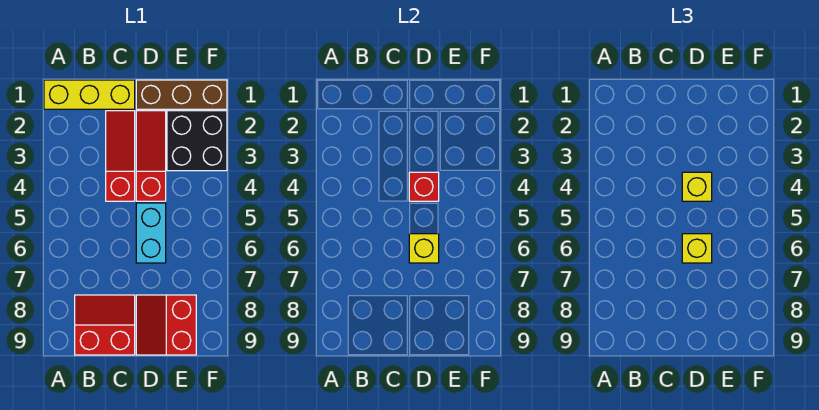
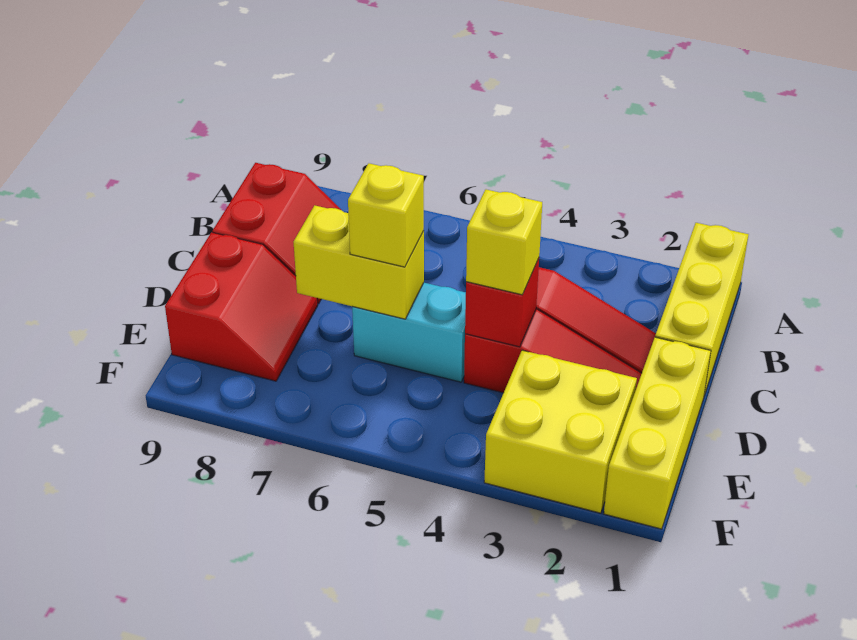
brown 1x3 brick [136,80,227,109] -> yellow 1x3 brick [604,337,711,529]
yellow 1x1 brick [409,234,439,263] -> yellow 1x2 brick [294,205,424,319]
red 2x2 slope [136,295,196,355] -> red 2x2 slope turned to [165,232,318,381]
black 2x2 brick [167,111,227,171] -> yellow 2x2 brick [484,350,637,513]

